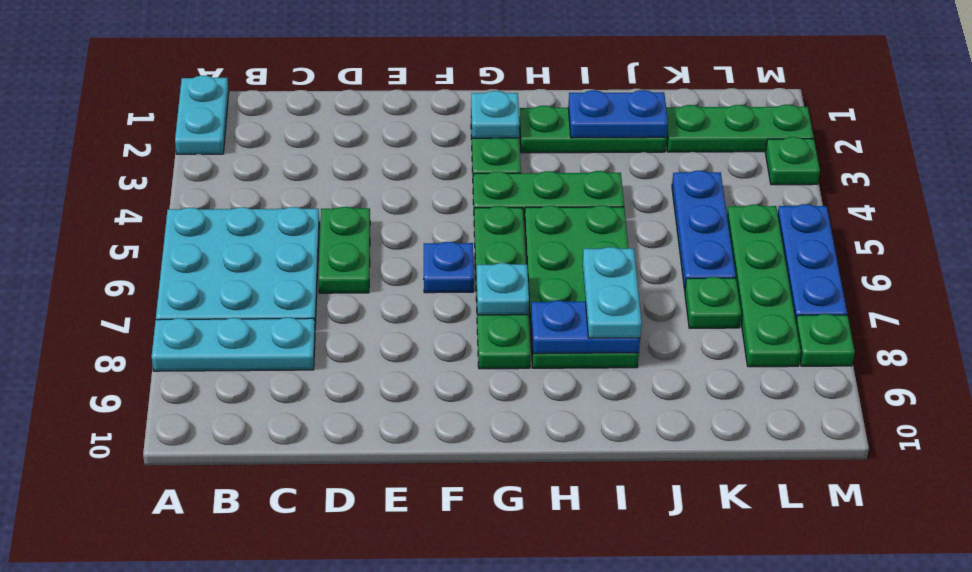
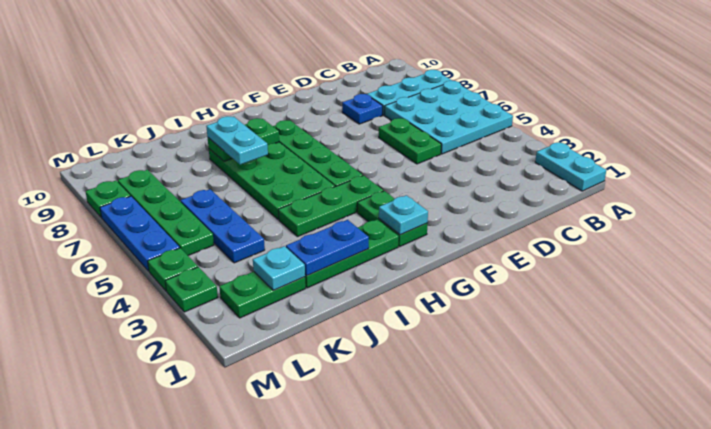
blue 1x1 plate [424,242,474,293] -> blue 1x1 plate moved to [342,94,383,124]
cyan 1x1 plate [477,263,529,315] -> cyan 1x1 plate moved to [253,246,305,290]
blue 1x2 plate [531,301,640,354] -> green 1x2 plate [208,118,279,161]
green 1x3 plate [666,105,814,152] -> green 1x2 plate [219,272,306,318]
green 1x1 plate [685,277,741,328] -> green 1x1 plate moved to [148,248,198,291]

